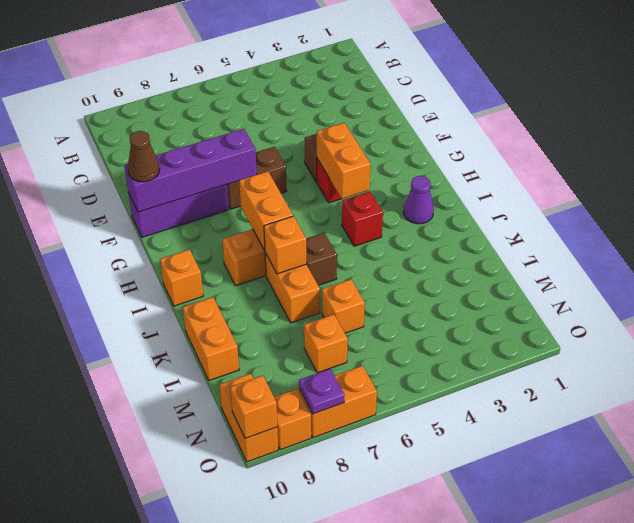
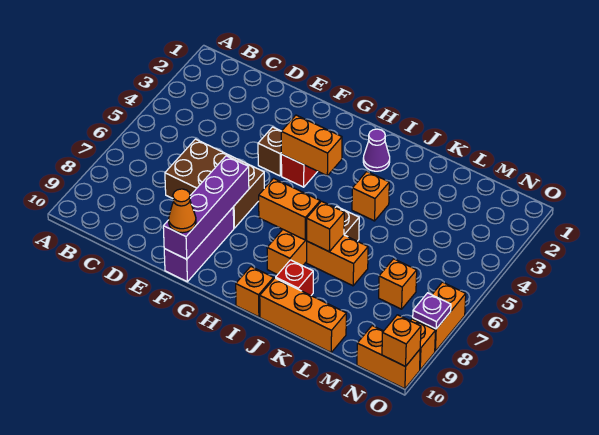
brown 1x2 brick [227,147,287,209] -> brown 2x3 brick [165,139,264,228]
brown 1x1 cone [128,131,160,182] -> orange 1x1 cone [169,189,196,233]
red 1x1 brick [342,192,383,246] -> red 1x1 brick moved to [276,260,313,295]
orange 1x2 brick [183,297,239,380] -> orange 1x3 brick [260,278,346,352]
orange 1x1 brick [322,279,365,333] -> orange 1x1 brick moved to [352,172,389,221]

